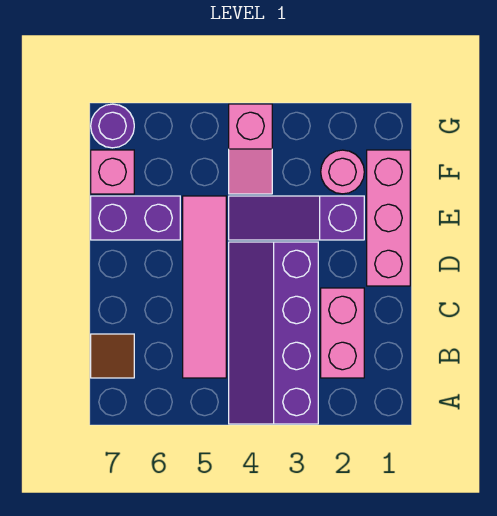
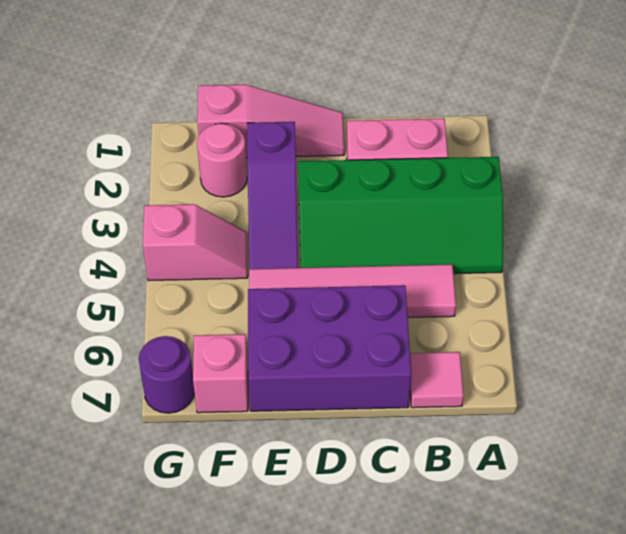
purple 2x4 slope [229,242,318,424] -> green 2x4 slope [298,157,503,274]
brown 1x1 tile [91,334,134,378] -> pink 1x1 tile [410,352,463,408]
pink 1x3 brick [367,150,410,286] -> pink 1x3 slope [197,85,344,158]
purple 1x2 brick [91,196,180,240] -> purple 2x3 brick [248,285,411,411]

